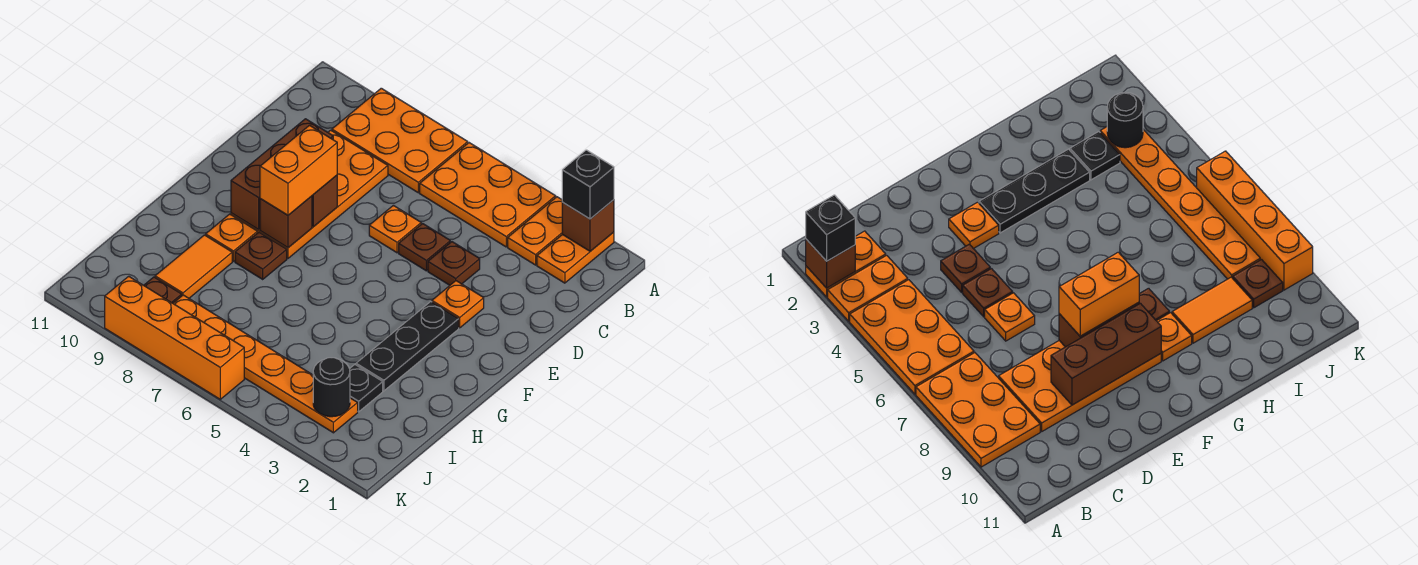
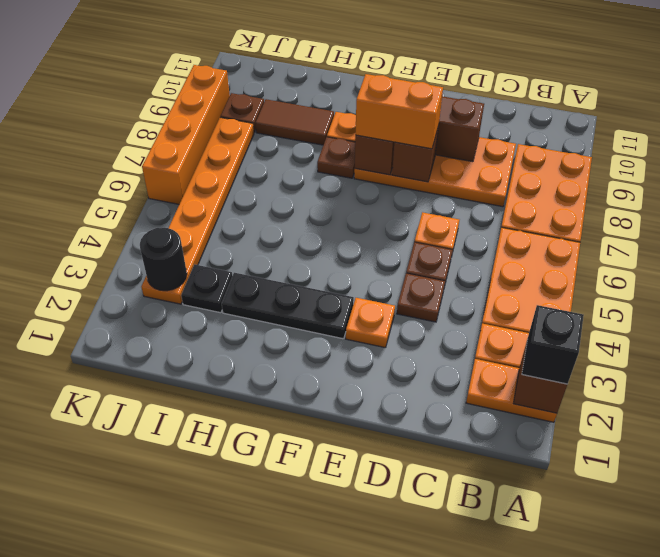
orange 1x2 tile [155,235,232,298] -> brown 1x2 tile [256,99,334,145]

